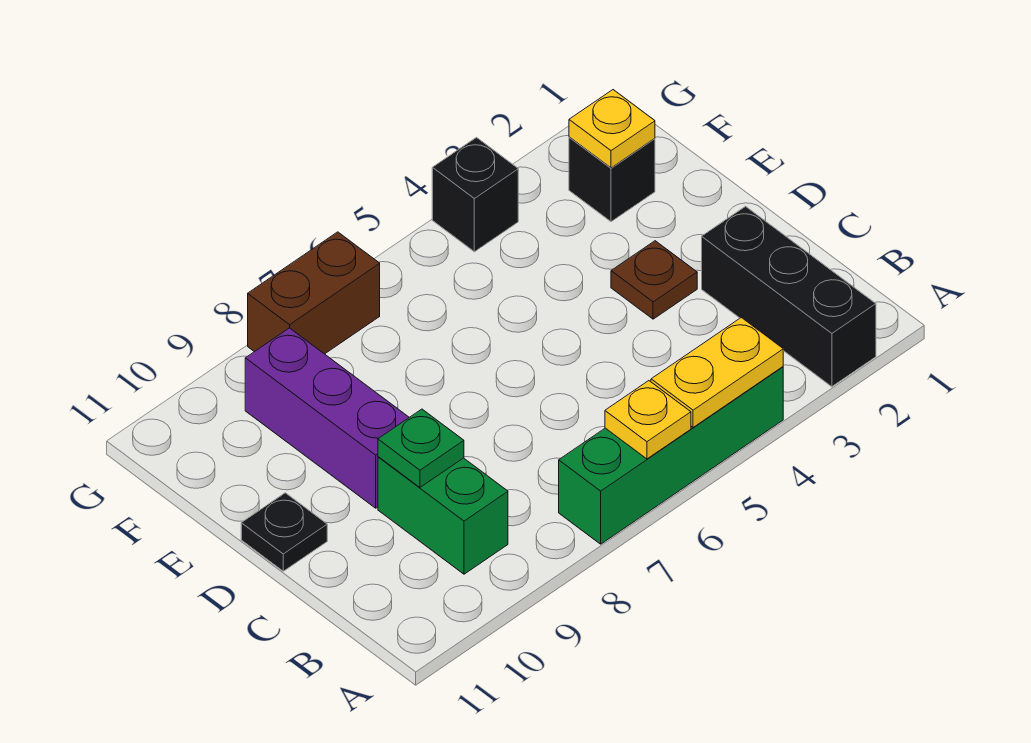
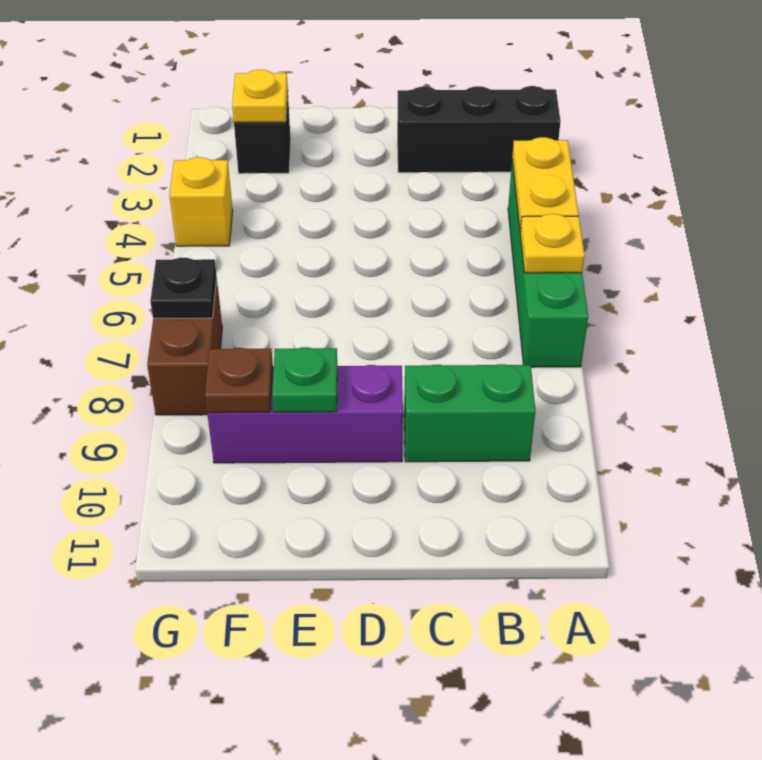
green 1x1 plate [378,409,464,487] -> green 1x1 plate moved to [272,347,337,412]
brown 1x1 plate [611,241,697,319] -> brown 1x1 plate moved to [205,348,273,413]
black 1x1 plate [241,493,327,571] -> black 1x1 plate moved to [150,258,217,318]
black 1x1 brick [432,137,518,252] -> yellow 1x1 brick [169,157,233,246]

